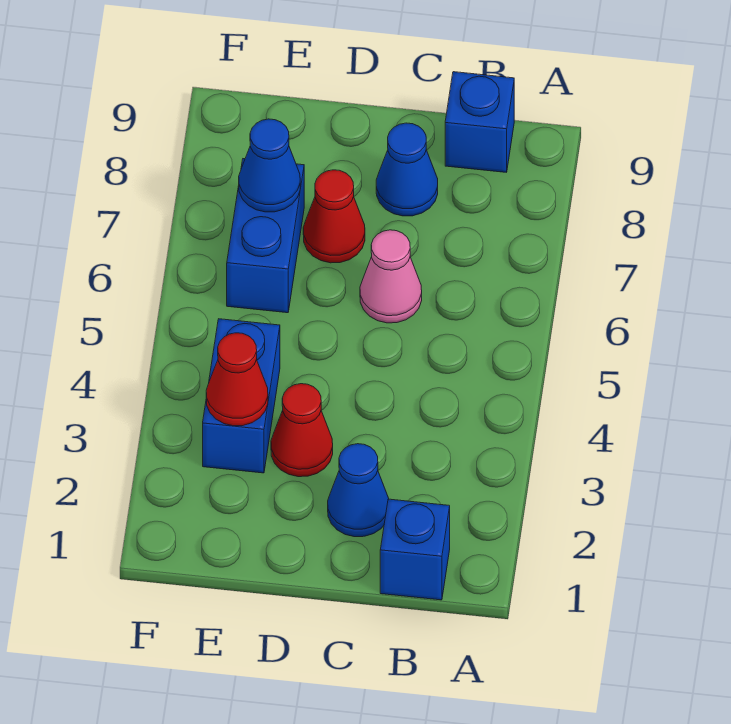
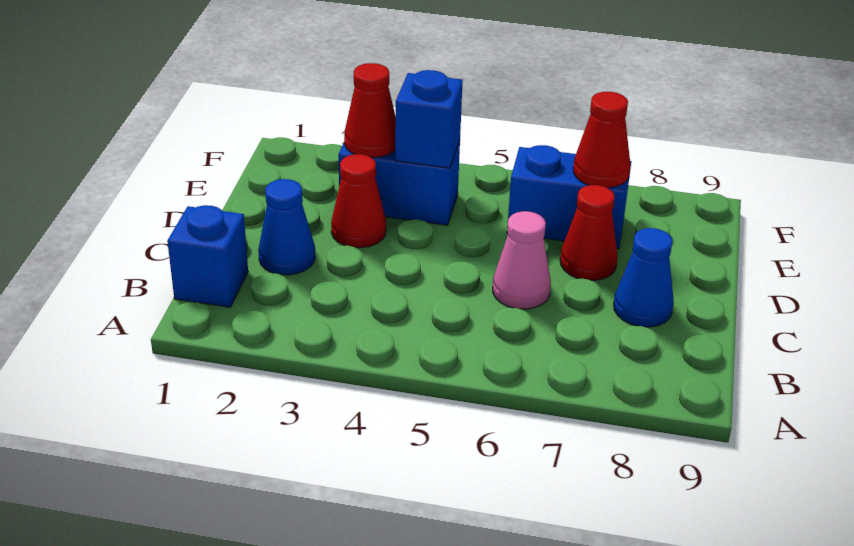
blue 1x1 brick [445,72,514,172] -> blue 1x1 brick moved to [395,70,463,168]
blue 1x1 cone [239,119,300,212] -> red 1x1 cone [573,92,631,188]

